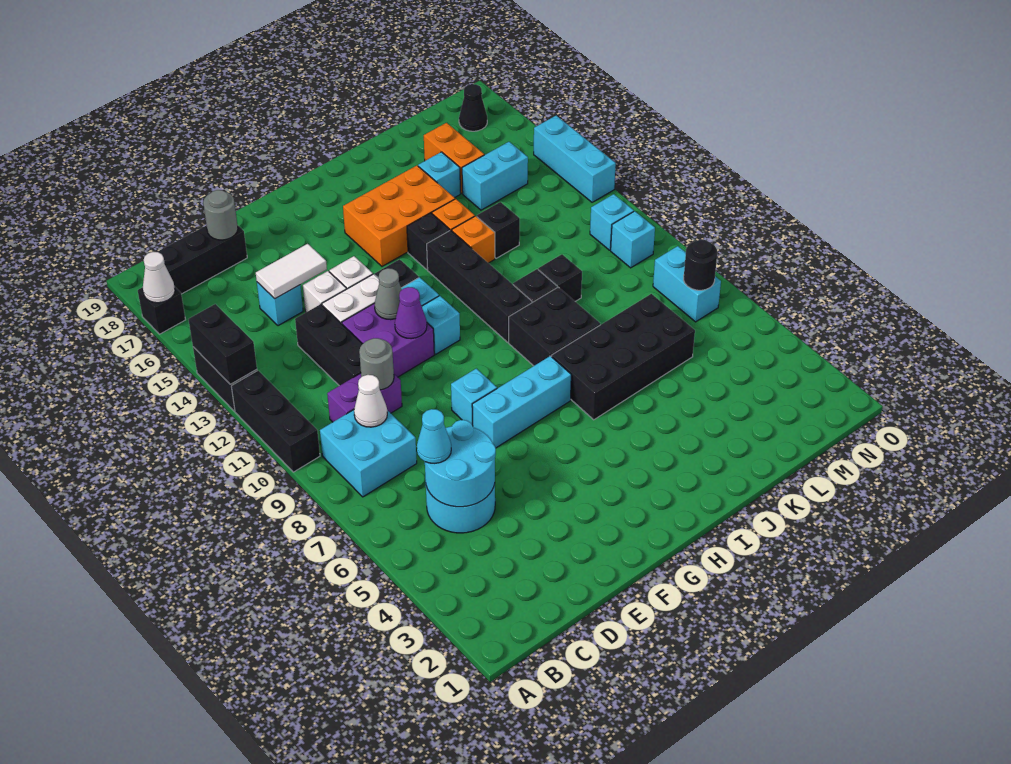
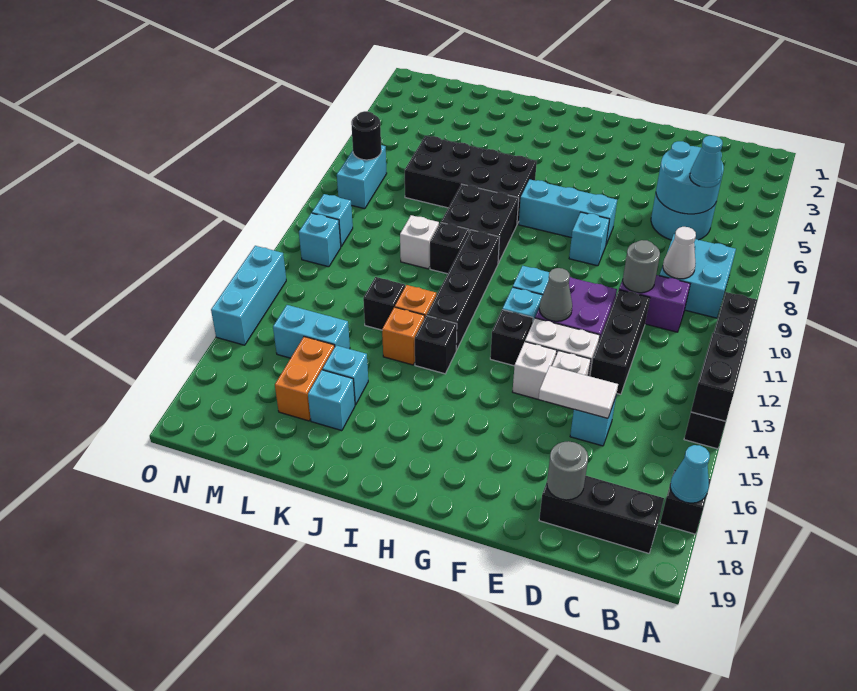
white 1x1 cone [143,252,175,303] -> cyan 1x1 cone [670,445,710,503]
purple 1x1 cone [395,287,427,339] -> none
orange 2x3 brick [343,166,455,266] -> none
black 1x1 brick [538,254,582,301] -> white 1x1 brick [400,215,439,269]
none -> cyan 1x1 brick [308,370,355,431]
black 1x1 cone [459,84,487,131] -> none

